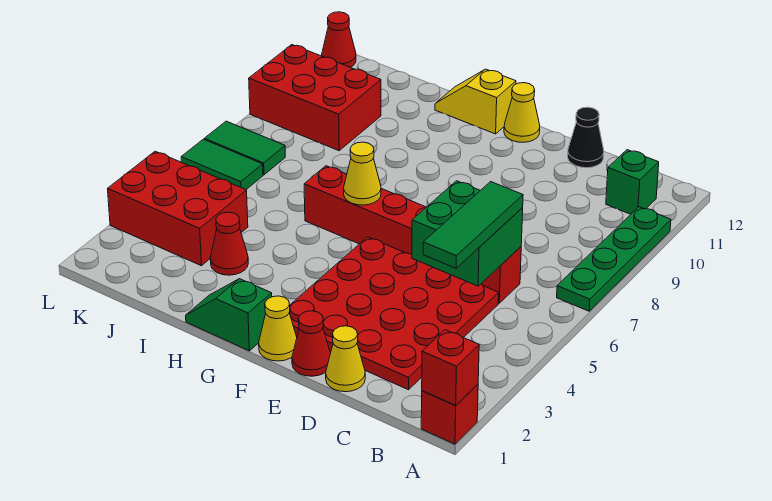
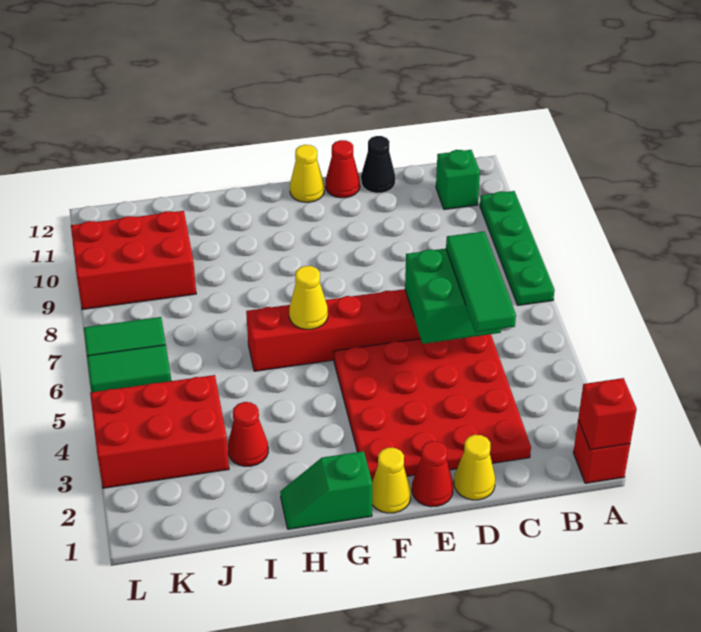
yellow 1x2 slope [435,69,516,134] -> none
red 1x1 cone [322,12,356,67] -> red 1x1 cone moved to [326,140,360,198]

